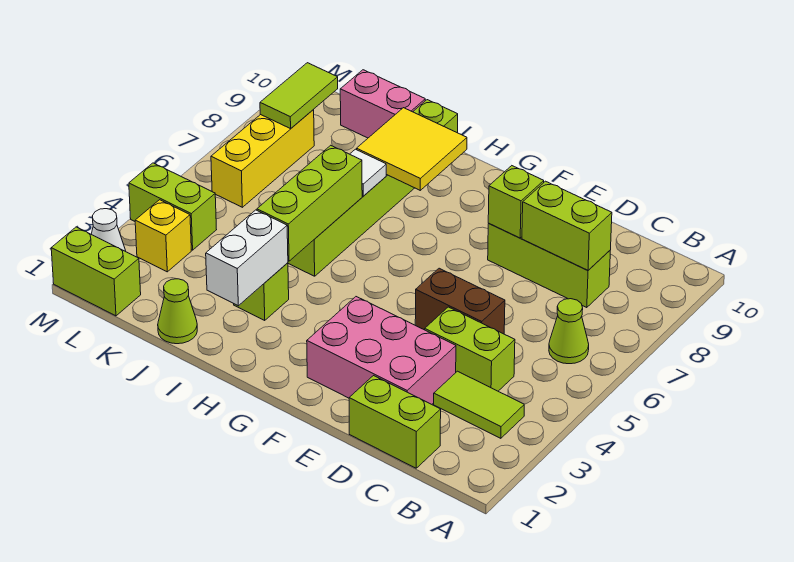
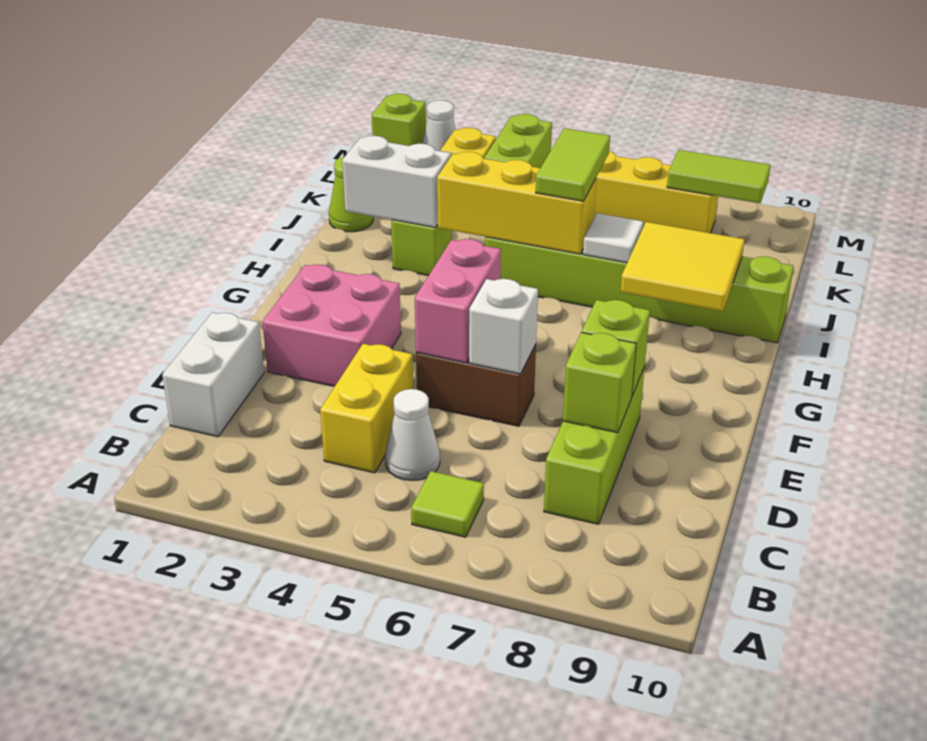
lime 1x2 tile [434,371,524,438] -> lime 1x2 tile moved to [536,128,610,201]
lime 1x1 cone [549,299,589,364] -> lime 1x1 tile [411,471,484,537]
lime 1x2 brick [349,376,441,468] -> white 1x2 brick [162,312,264,437]
lime 1x2 brick [425,307,515,391] -> yellow 1x2 brick [320,344,413,473]
none -> white 1x1 cone [385,389,440,480]
lime 1x2 brick [522,181,612,270] -> lime 1x1 brick [563,332,636,433]
pink 2x3 brick [307,297,456,404] -> pink 2x2 brick [262,264,401,386]
brown 1x2 brick [415,268,505,334] -> brown 1x2 brick turned to [416,344,536,426]
none -> white 1x1 brick [469,279,538,374]
lime 1x3 brick [257,145,362,261] -> yellow 1x3 brick [437,152,596,254]
pink 1x2 brick [340,70,425,138] -> pink 1x2 brick moved to [415,239,501,363]
lime 1x2 brick [51,227,141,316] -> lime 1x1 brick [372,94,426,146]

